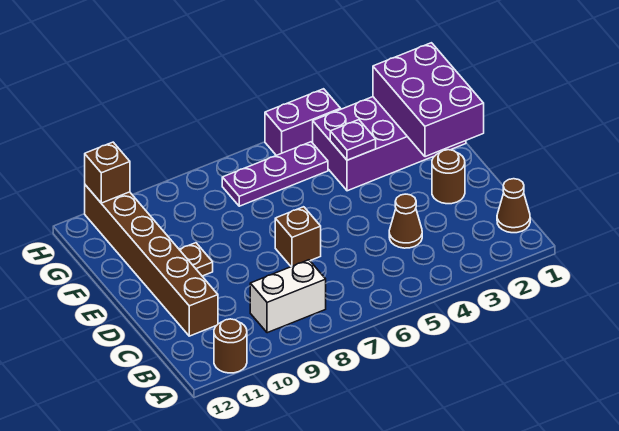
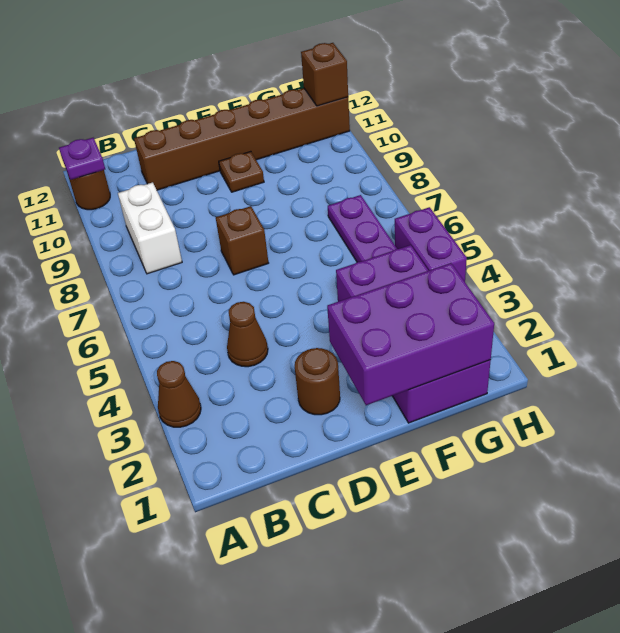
brown 1x1 cone [497,179,530,233] -> brown 1x1 cone moved to [157,361,201,427]
purple 1x1 plate [330,120,376,160] -> purple 1x1 plate moved to [59,138,105,180]

